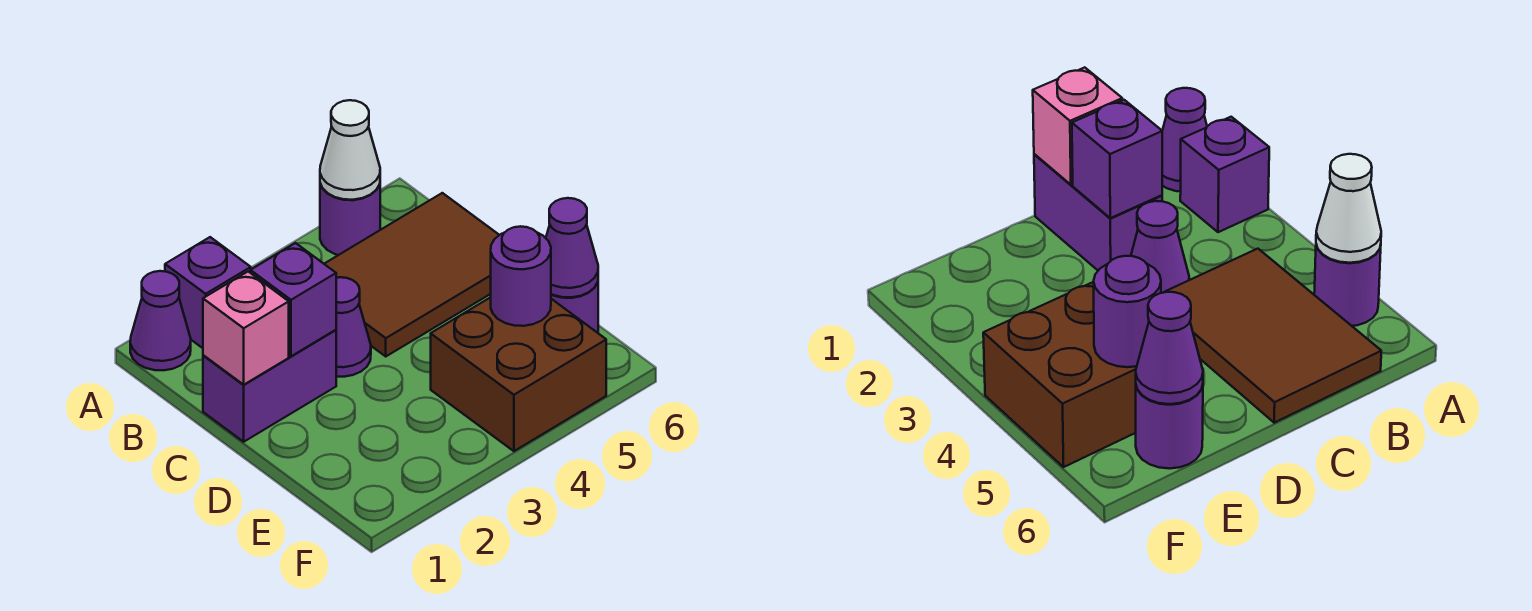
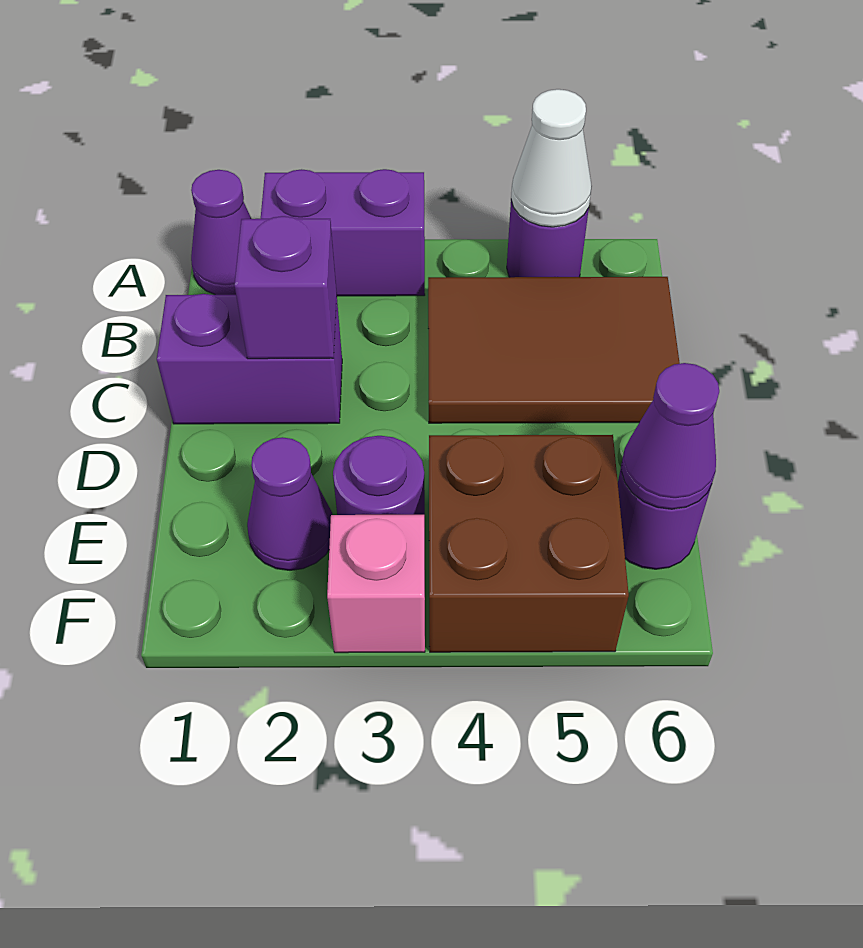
purple 1x1 brick [165,237,251,348] -> purple 1x2 brick [261,169,425,296]
pink 1x1 brick [203,272,289,385] -> pink 1x1 brick moved to [327,515,425,653]
purple 1x1 cone [336,277,371,377] -> purple 1x1 cone moved to [247,437,332,570]
purple 1x1 round brick [491,226,551,326] -> purple 1x1 round brick moved to [333,436,425,527]

